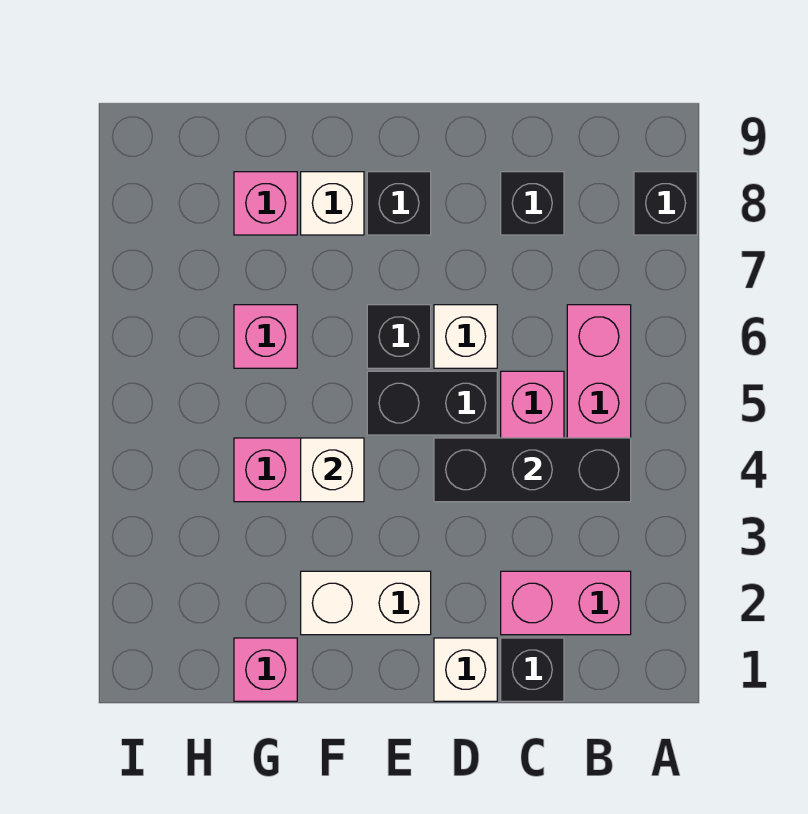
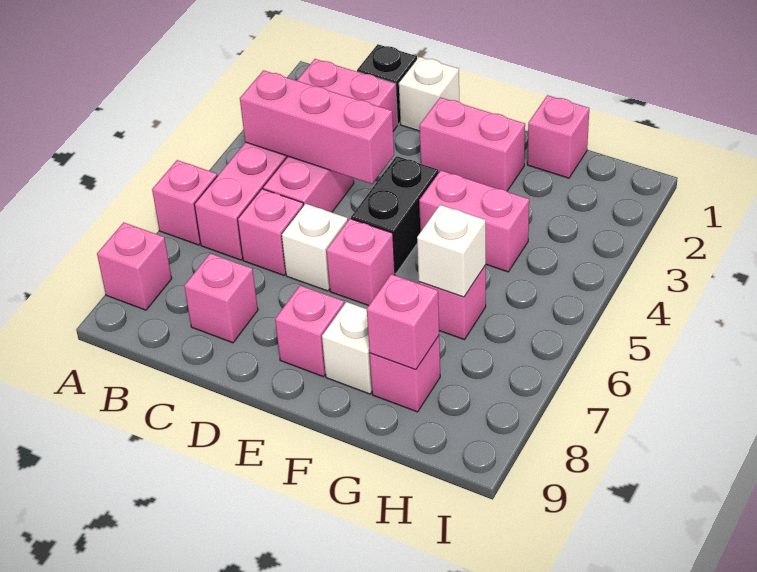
none -> pink 1x1 brick [152,160,217,245]
black 1x1 brick [634,172,697,235] -> pink 1x1 brick [97,222,172,310]
black 1x3 brick [434,438,631,502] -> pink 1x3 brick [240,70,394,184]
none -> pink 1x1 brick [238,189,304,275]
black 1x1 brick [501,172,564,235] -> pink 1x1 brick [184,253,258,343]
black 1x2 brick [367,371,497,435] -> black 1x2 brick turned to [351,156,438,274]
white 1x2 brick [301,571,431,635] -> pink 1x2 brick [420,97,525,191]
black 1x1 brick [367,305,431,368] -> pink 1x1 brick [327,219,395,306]
black 1x1 brick [367,172,431,235] -> pink 1x1 brick [275,285,344,377]
white 1x1 brick [301,438,364,502] -> white 1x1 brick moved to [417,205,486,297]
none -> pink 1x1 brick [367,274,439,370]

